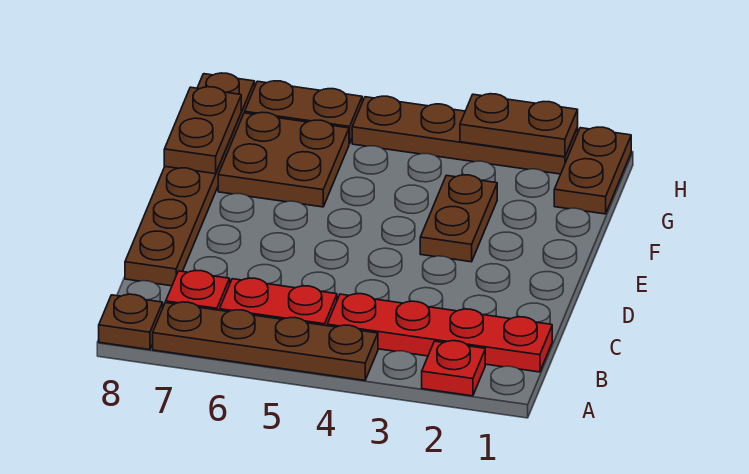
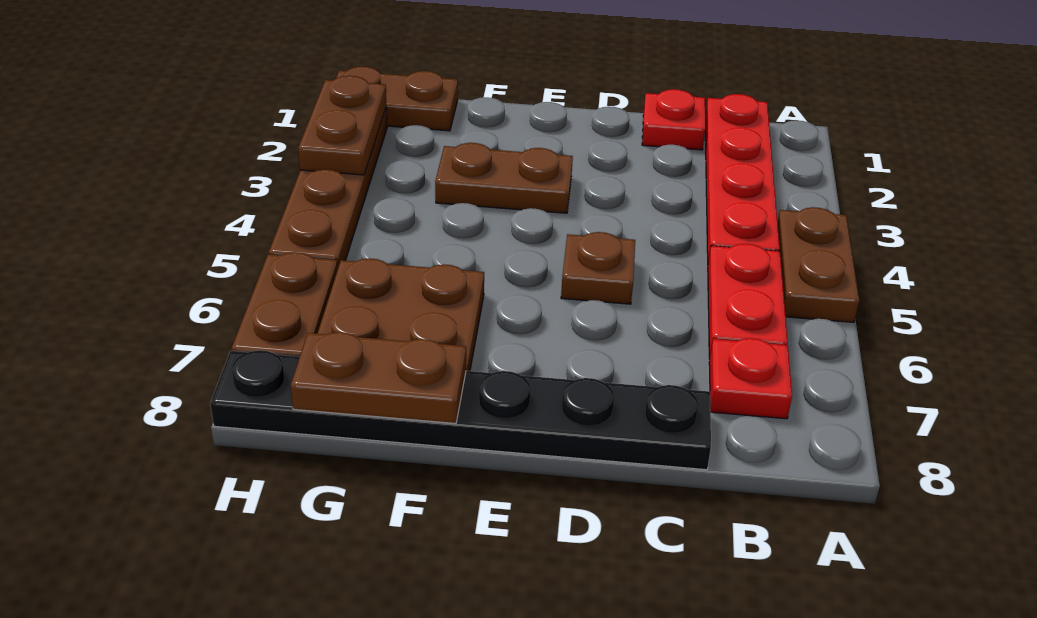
red 1x1 plate [422,341,485,396] -> red 1x1 plate moved to [642,89,705,150]
brown 1x4 plate [153,302,378,380] -> brown 1x2 plate [778,207,859,322]
brown 1x1 plate [99,294,163,350] -> brown 1x1 plate moved to [561,232,635,304]
brown 1x6 plate [125,73,255,286] -> black 1x6 plate [210,350,711,470]

